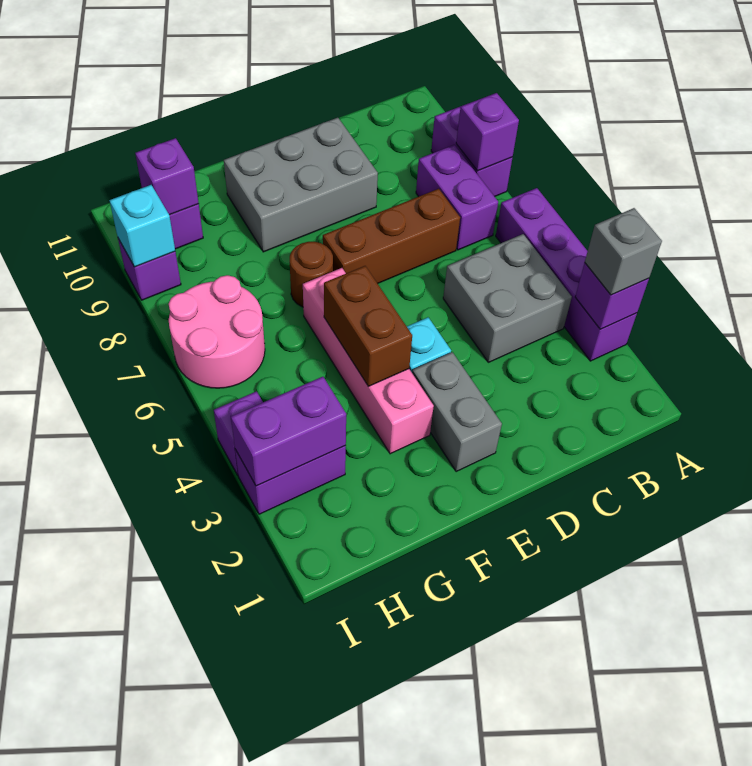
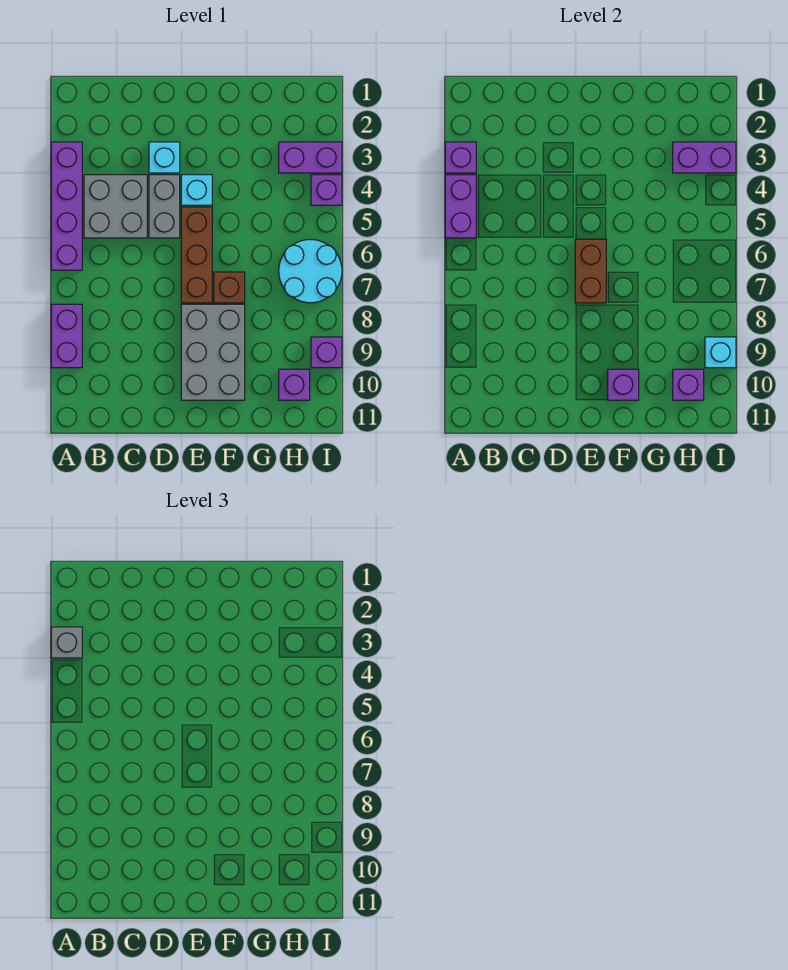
purple 1x1 brick [456,93,519,171] -> purple 1x1 brick moved to [608,369,639,400]
purple 1x2 brick [416,145,498,250] -> purple 1x2 brick moved to [445,175,476,238]
brown 1x3 brick [323,189,460,284] -> brown 1x3 brick turned to [181,207,212,303]
none -> cyan 1x1 brick [149,142,180,173]
grey 2x3 brick [224,118,378,252] -> grey 2x3 brick turned to [181,304,245,400]
grey 1x2 brick [412,352,502,472] -> grey 1x2 brick moved to [149,175,180,238]
pink 1x4 brick [303,268,434,454] -> none
brown 1x2 brick [324,266,412,386] -> brown 1x2 brick moved to [575,239,606,303]
brown 1x1 round brick [290,242,333,307] -> brown 1x1 brick [214,272,245,303]
pink 2x2 round brick [169,275,265,388] -> cyan 2x2 round brick [279,239,342,303]

